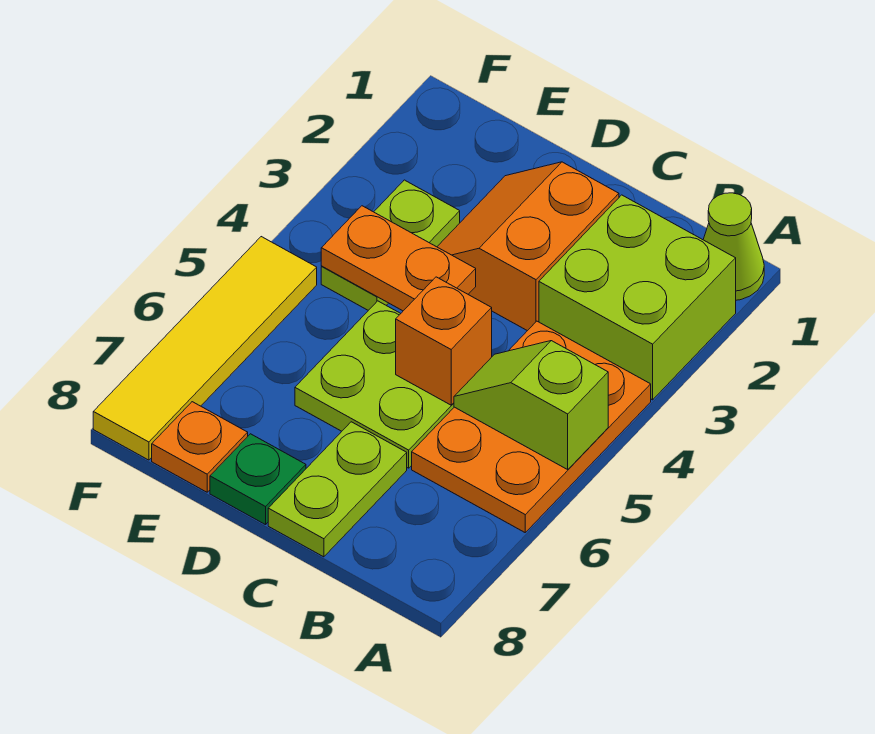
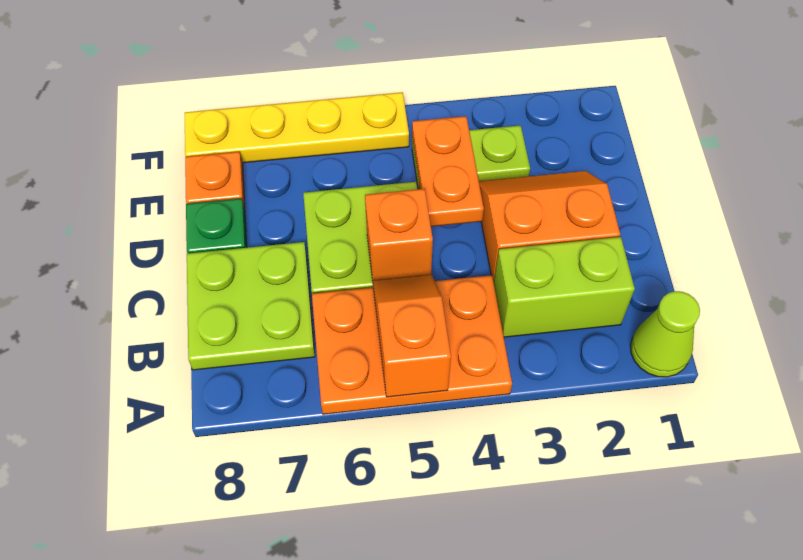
lime 2x2 brick [539,195,736,400] -> lime 1x2 brick [494,237,635,337]
lime 1x2 slope [454,341,608,470] -> orange 1x2 slope [373,274,451,397]
lime 1x2 plate [268,422,407,557] -> lime 2x2 plate [187,242,315,370]
yellow 1x4 tile [93,237,317,460] -> yellow 1x4 plate [185,92,409,163]

